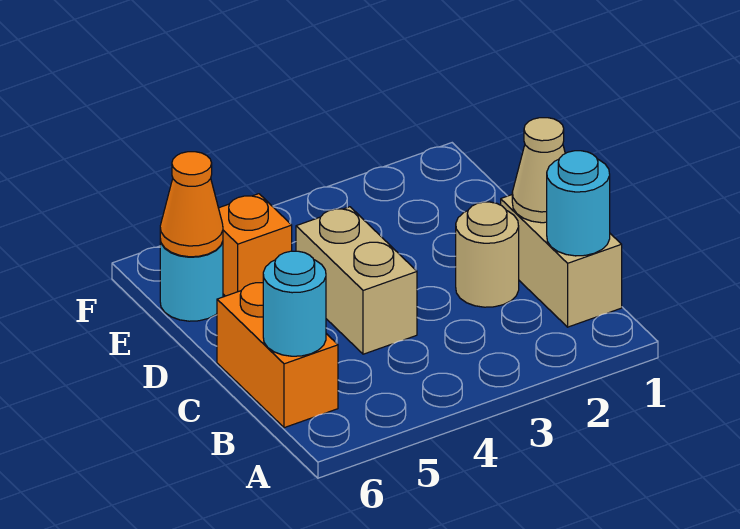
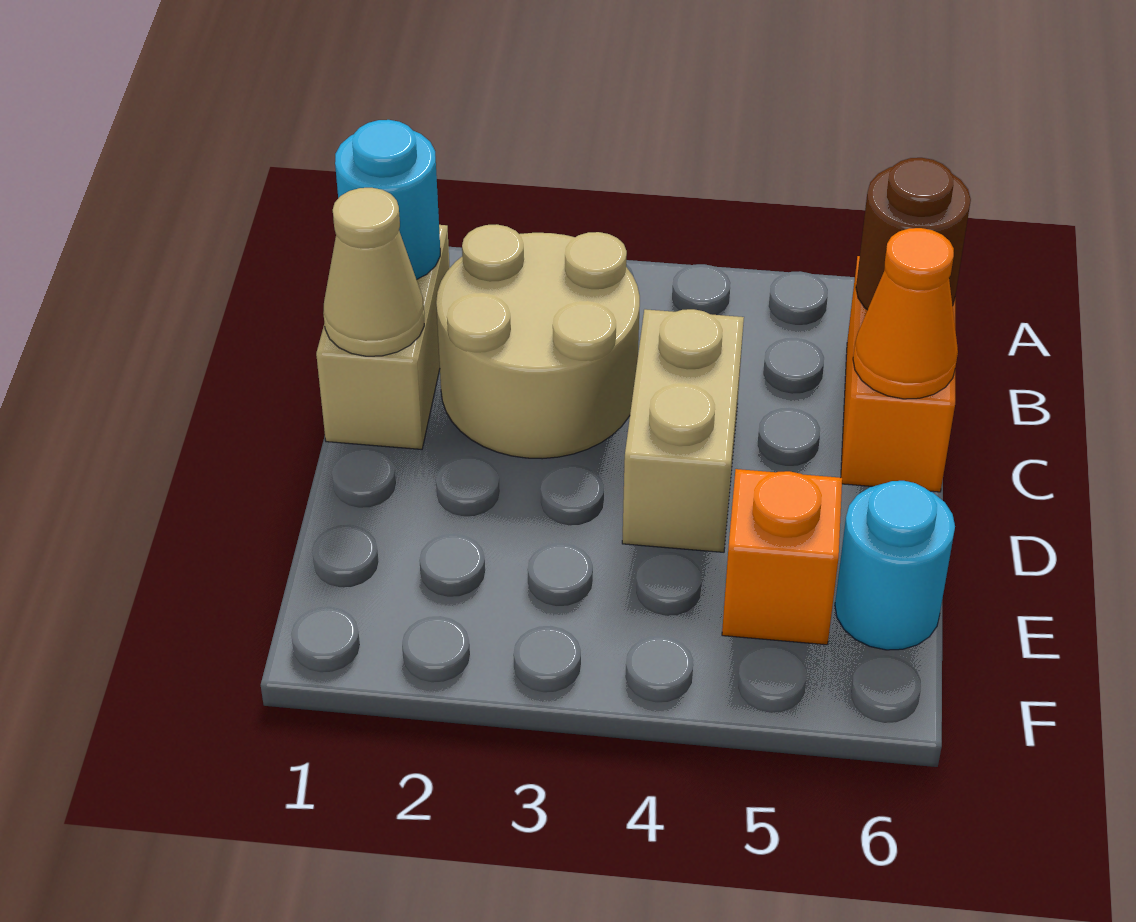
cyan 1x1 round brick [263,251,326,356] -> brown 1x1 round brick [856,158,971,310]
tan 1x1 round brick [456,202,519,307] -> tan 2x2 round brick [436,224,640,459]
orange 1x1 cone [160,152,223,257] -> orange 1x1 cone moved to [853,228,958,399]

